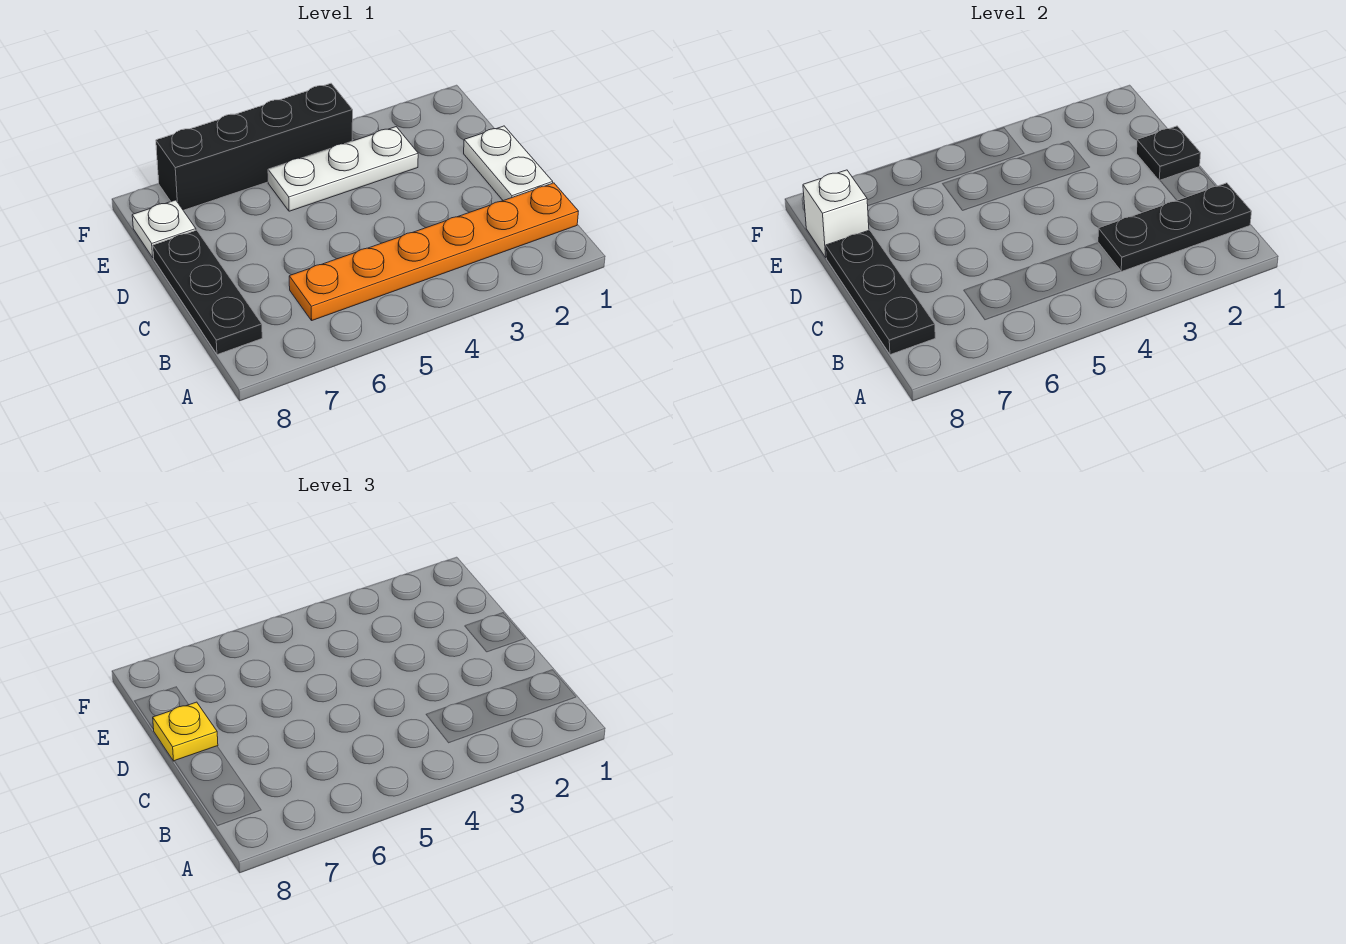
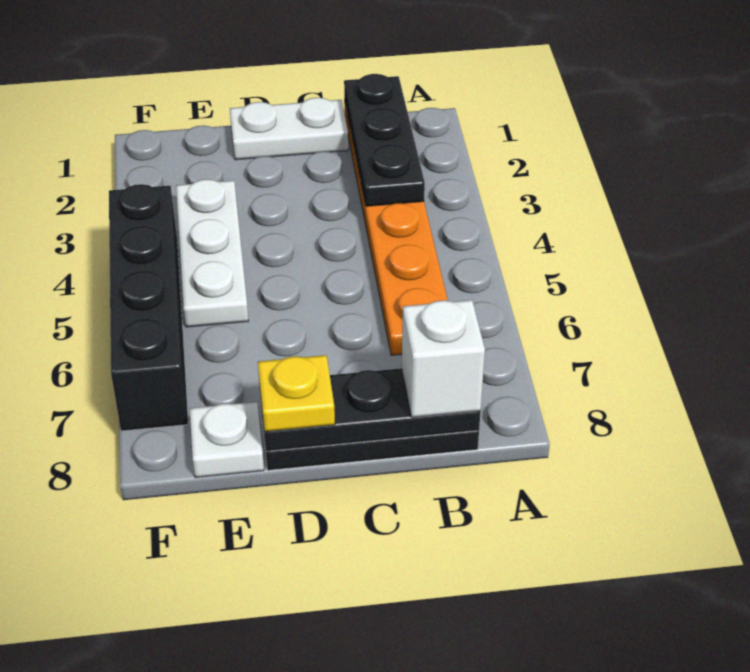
black 1x1 plate [1137,126,1201,181] -> none
white 1x1 brick [803,170,869,258] -> white 1x1 brick moved to [402,300,485,417]

